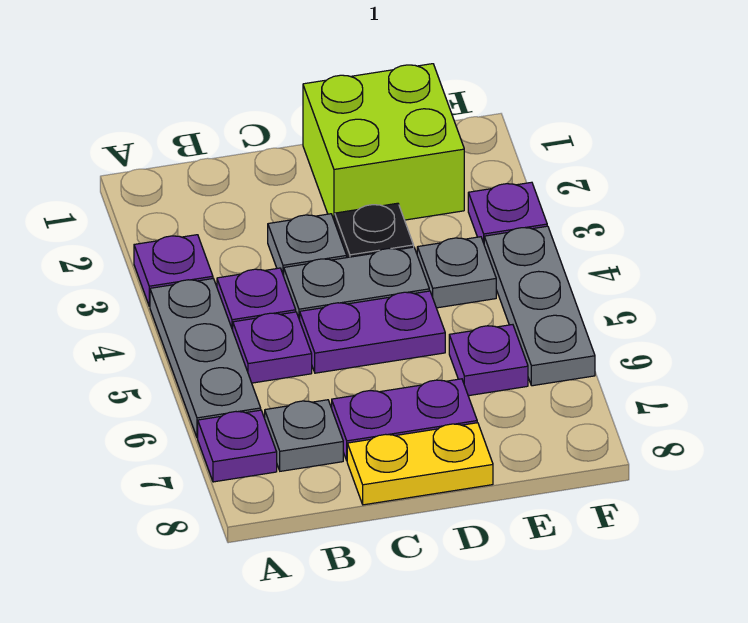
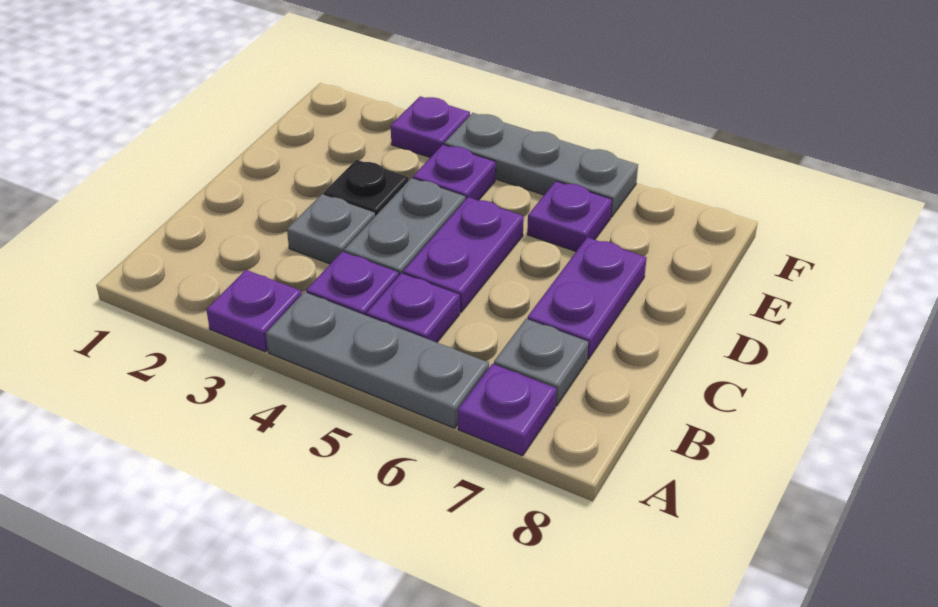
yellow 1x2 plate [347,423,493,505] -> none
lime 2x2 brick [303,64,464,222] -> none
grey 1x1 plate [417,237,496,308] -> purple 1x1 plate [413,145,496,200]

